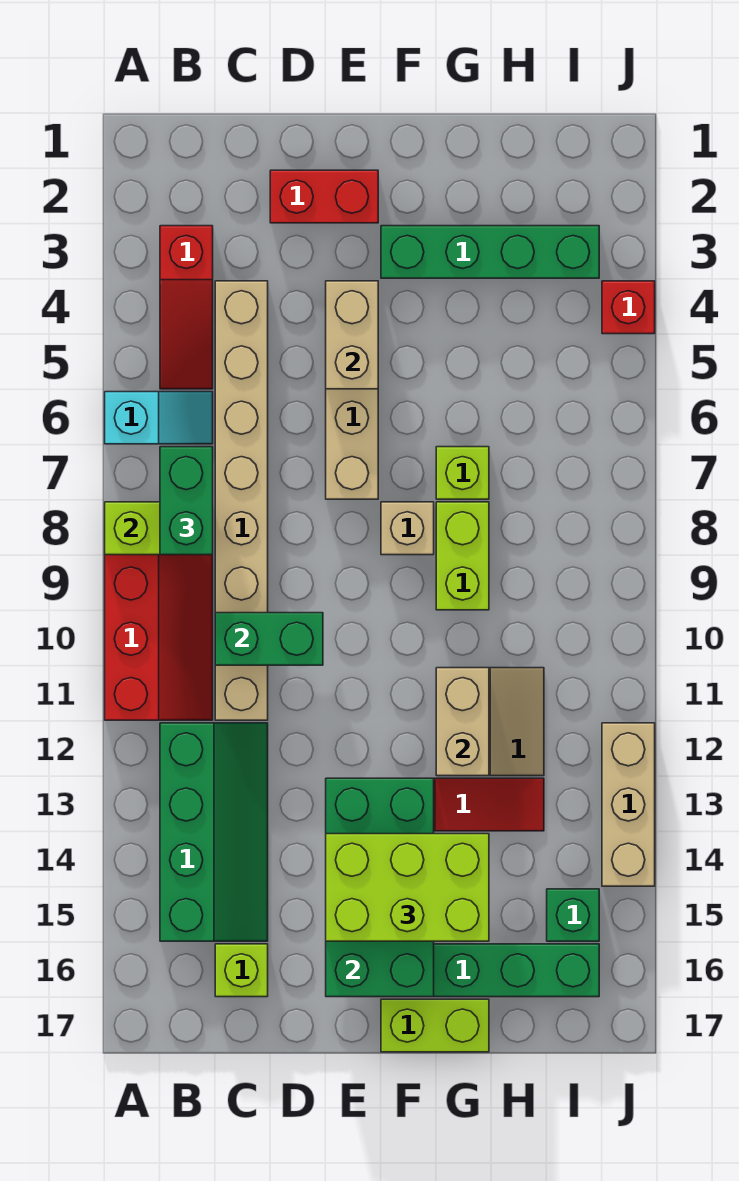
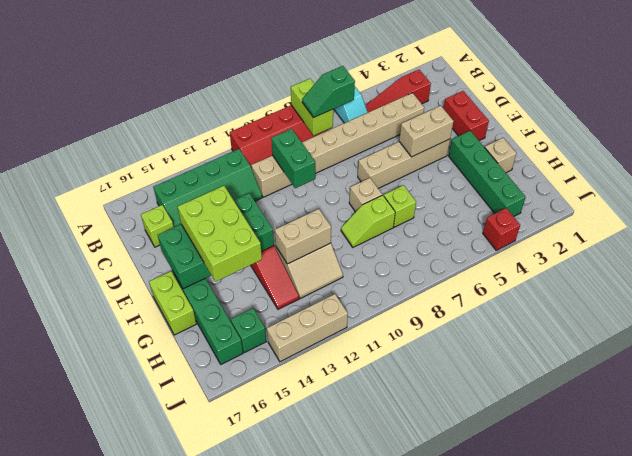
green 1x2 brick [160,447,213,555] -> green 1x2 slope [302,66,355,118]
none -> tan 1x1 brick [485,138,516,173]
lime 1x2 brick [436,502,489,610] -> lime 1x2 slope [341,195,395,247]

